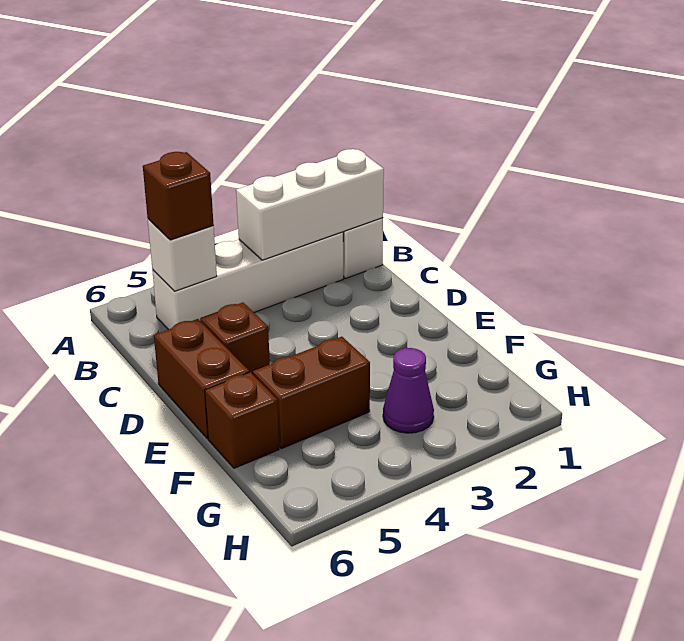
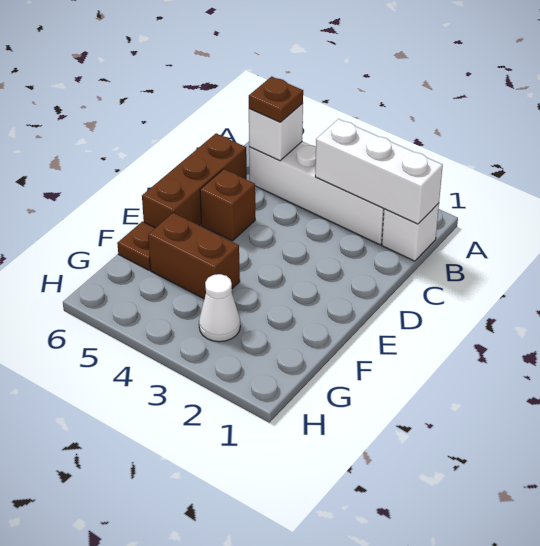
brown 1x1 brick [143,152,214,240] -> brown 1x1 plate [249,77,303,122]
brown 1x2 brick [154,319,249,439] -> brown 1x3 brick [142,133,247,228]
brown 1x1 brick [205,372,279,468] -> brown 1x1 plate [117,222,155,270]
purple 1x1 cone [383,348,434,433] -> white 1x1 cone [199,274,240,342]

